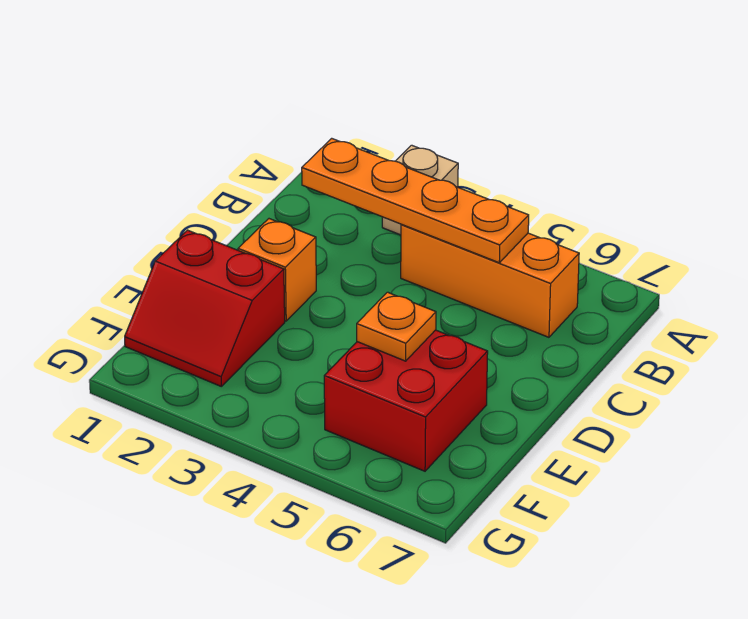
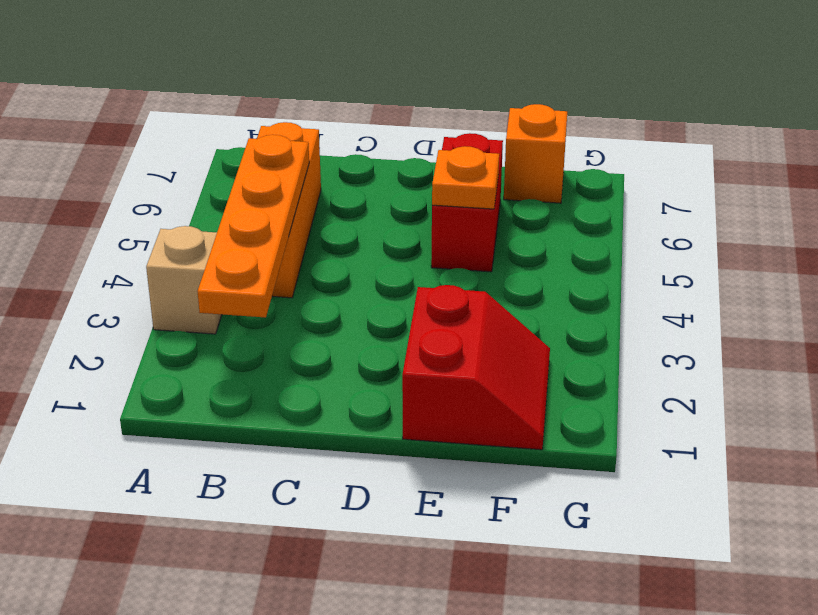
orange 1x1 brick [238,219,316,321] -> orange 1x1 brick moved to [504,104,567,203]
red 2x2 brick [324,330,488,471] -> red 1x2 brick [431,133,503,272]

